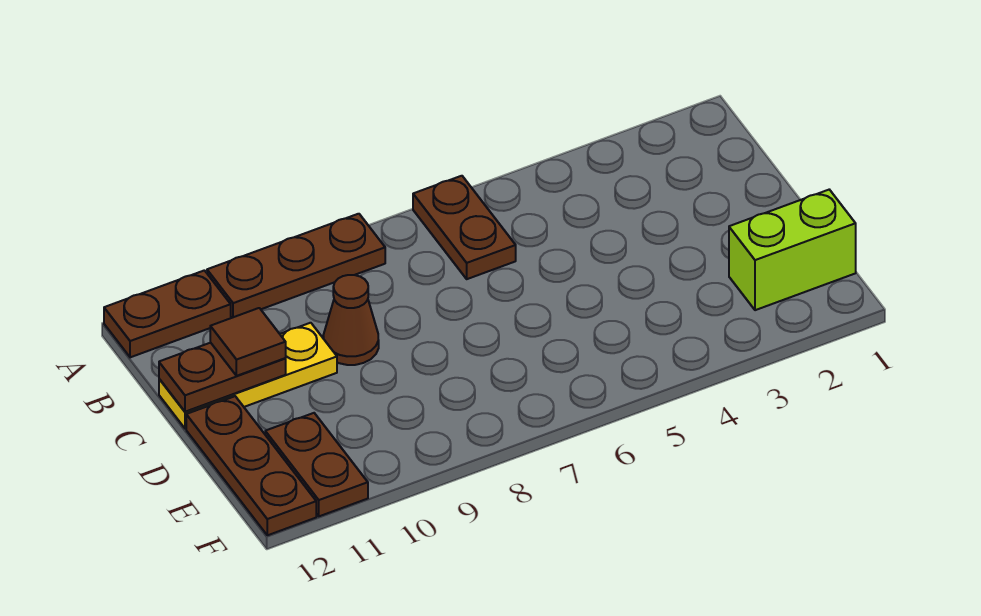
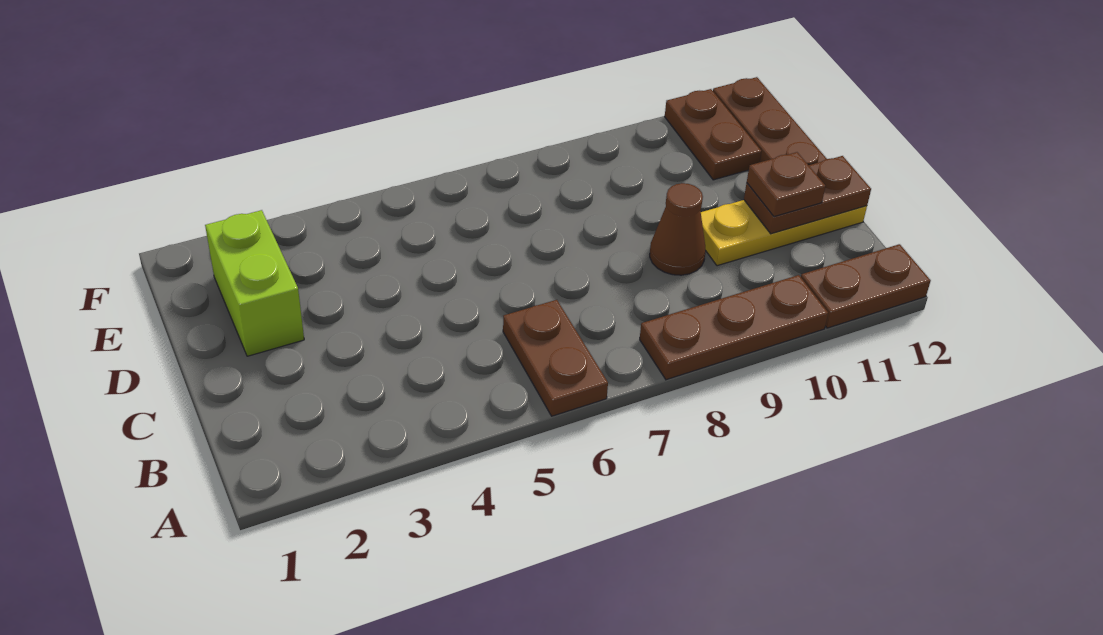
brown 1x1 tile [210,308,286,376] -> brown 1x1 plate [747,152,825,217]
lime 1x2 brick [729,190,856,310] -> lime 1x2 brick turned to [205,210,304,356]

